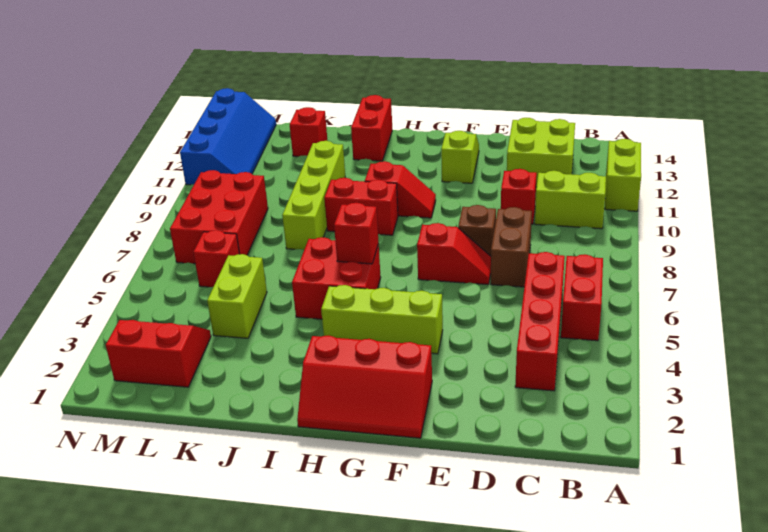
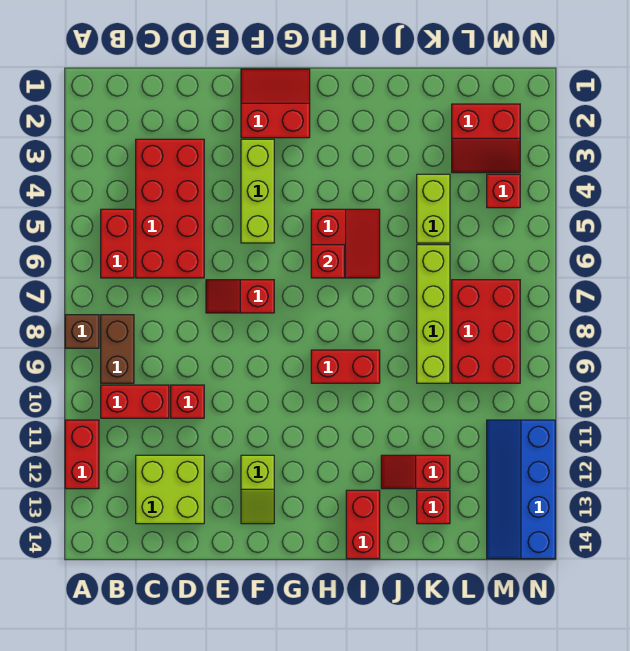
lime 1x2 brick [605,139,641,211] -> red 1x2 brick [65,420,99,489]
lime 1x2 brick [535,171,606,229] -> red 1x2 brick [101,385,169,418]
red 1x4 brick [515,252,565,391] -> red 2x4 brick [136,139,204,278]
brown 1x2 brick [491,207,532,287] -> brown 1x2 brick moved to [101,315,134,383]
brown 1x1 brick [458,205,496,256] -> brown 1x1 brick moved to [65,315,99,348]
red 2x3 slope [297,335,432,438] -> red 2x2 slope [241,69,310,138]
lime 1x3 brick [321,285,443,354] -> lime 1x3 brick turned to [241,139,274,243]
red 1x2 slope [365,161,436,218] -> red 1x2 slope moved to [381,455,450,489]
red 2x2 brick [292,237,381,319] -> red 2x2 slope [311,209,380,278]
lime 1x4 brick [282,141,345,250] -> lime 1x4 brick moved to [417,245,450,383]
red 1x1 brick [193,230,239,287] -> red 1x1 brick moved to [487,174,520,208]

